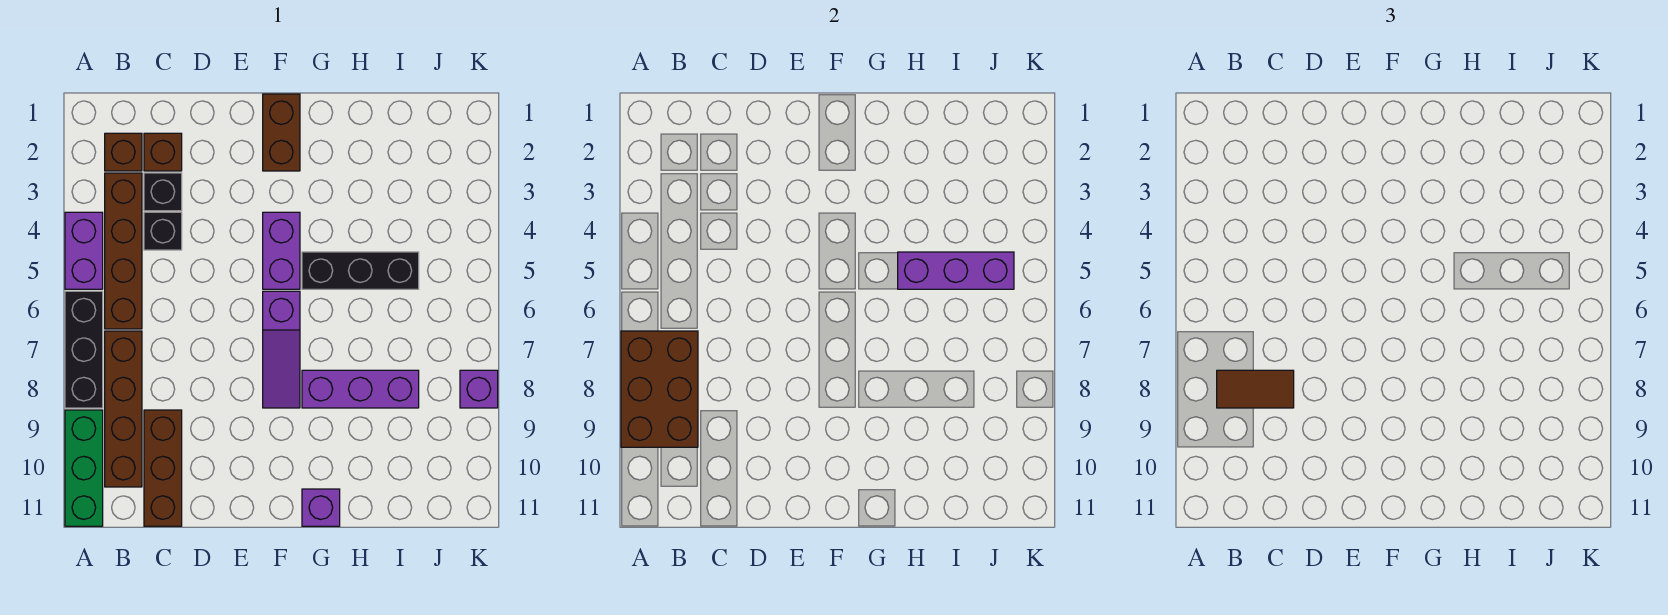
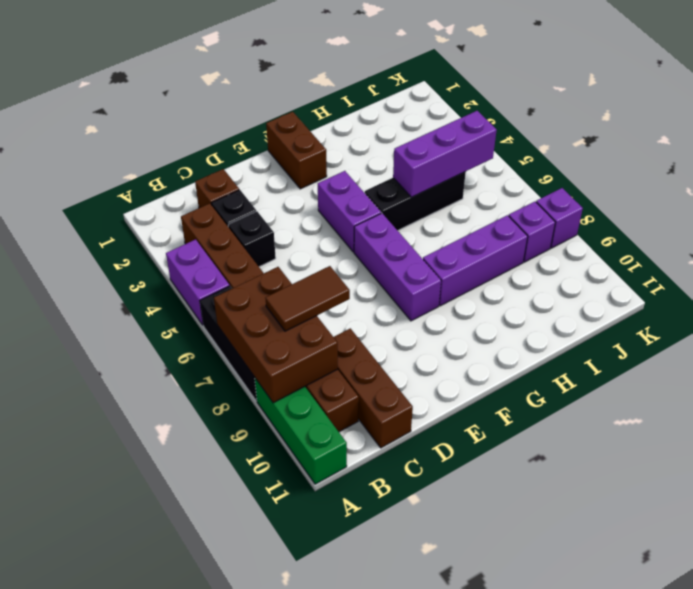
brown 1x1 brick [105,133,142,171] -> none
purple 1x3 slope [263,291,300,408] -> purple 1x3 brick [354,213,441,321]
purple 1x1 brick [302,489,340,526] -> purple 1x1 brick moved to [509,202,555,262]

